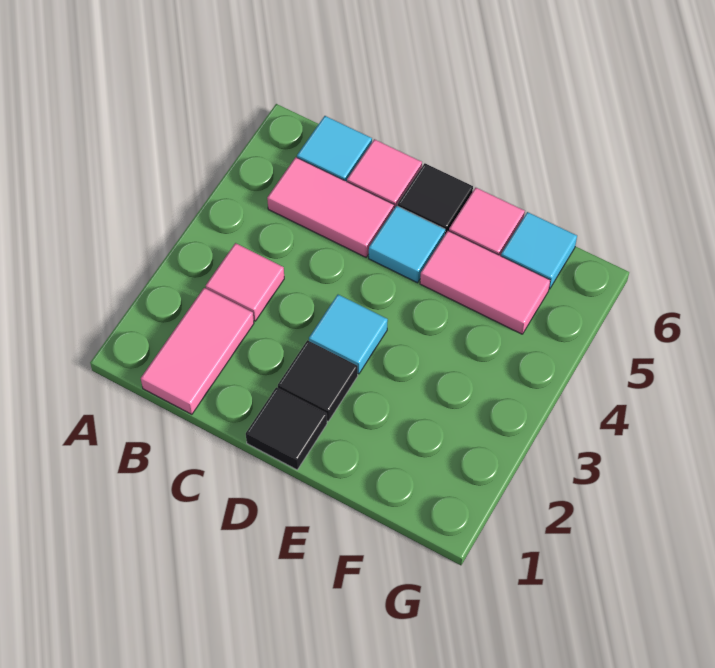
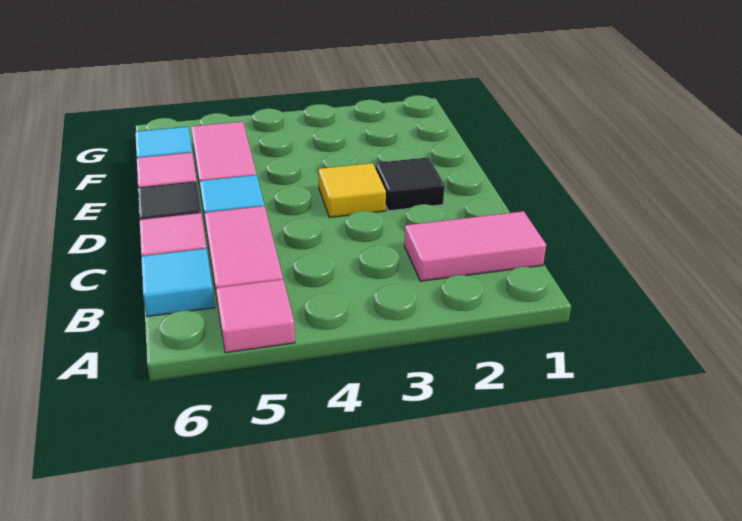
pink 1x1 tile [206,243,284,321] -> pink 1x1 tile moved to [216,279,295,353]
black 1x1 tile [246,387,327,470] -> none
cyan 1x1 tile [309,295,388,374] -> yellow 1x1 tile [318,163,386,217]

